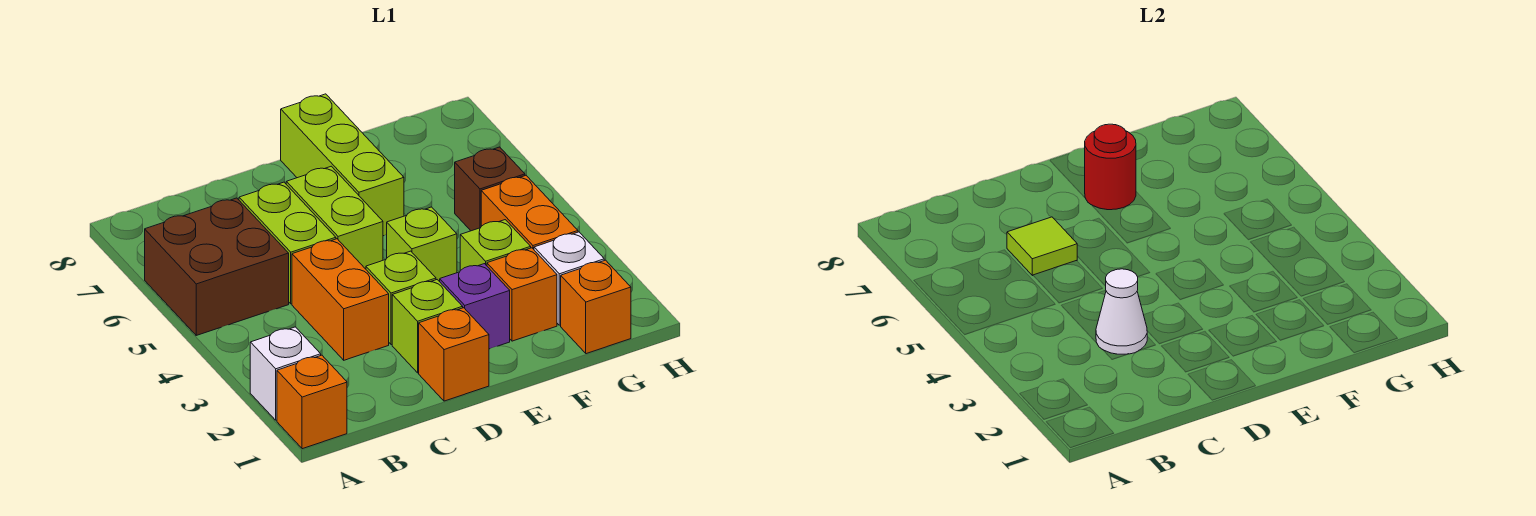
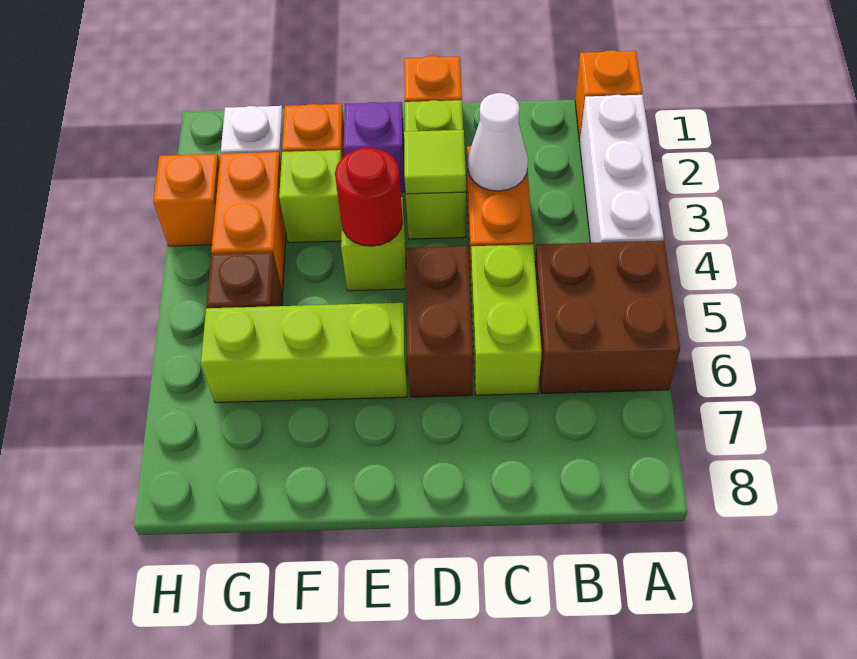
white 1x1 brick [250,327,321,420] -> white 1x3 brick [580,95,664,243]
lime 1x1 tile [1007,217,1077,276] -> lime 1x1 tile moved to [404,130,466,194]
lime 1x2 brick [286,166,383,269] -> brown 1x2 brick [406,246,473,397]
lime 1x3 brick [281,94,404,236] -> lime 1x3 brick turned to [201,303,407,403]
red 1x1 round brick [1085,124,1136,210] -> red 1x1 round brick moved to [335,148,403,246]
orange 1x1 brick [561,260,631,354] -> orange 1x1 brick moved to [153,154,220,246]

